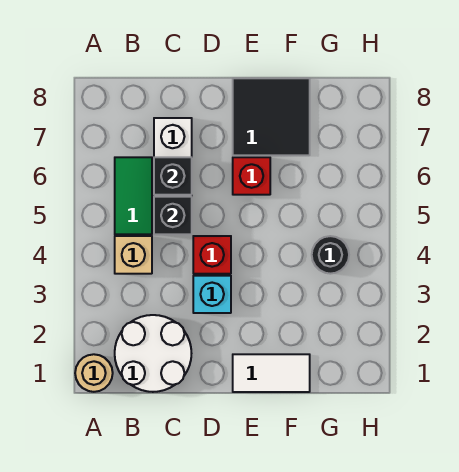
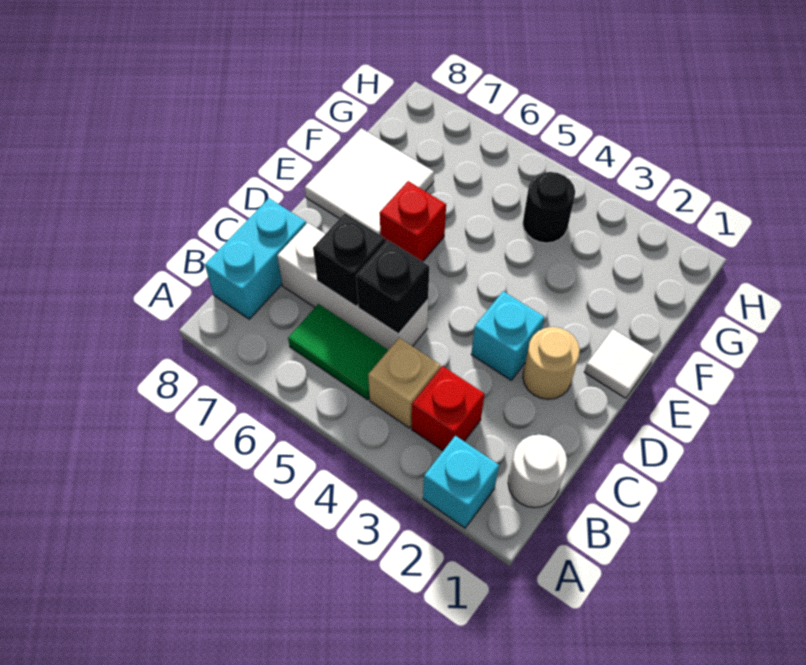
tan 1x1 round brick [75,354,113,392] -> tan 1x1 round brick moved to [523,327,580,399]
none -> cyan 1x1 brick [423,436,499,528]
white 2x2 round brick [115,315,191,392] -> white 1x1 round brick [508,435,567,508]
none -> cyan 1x2 brick [205,198,306,319]
red 1x1 brick [193,236,231,274] -> red 1x1 brick moved to [412,366,485,451]
white 1x2 tile [233,354,310,392] -> white 1x1 tile [584,329,655,398]
black 2x2 tile [233,78,310,155] -> white 2x2 tile [305,128,434,235]

